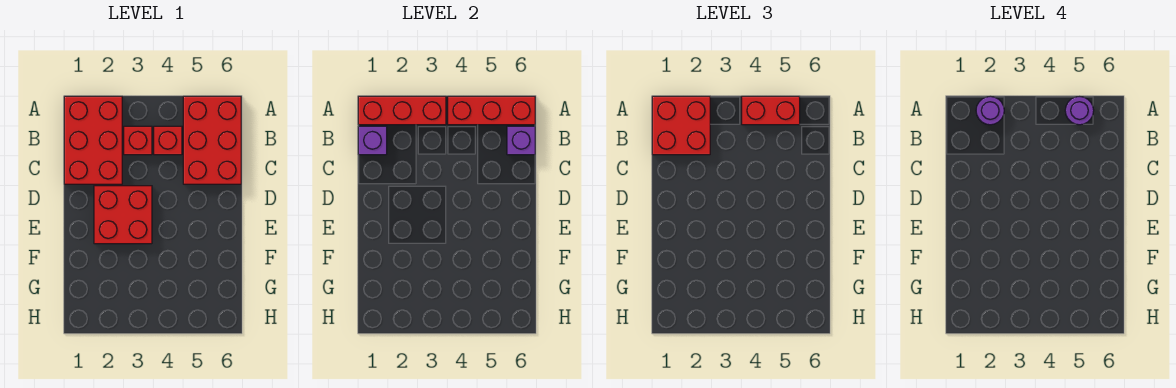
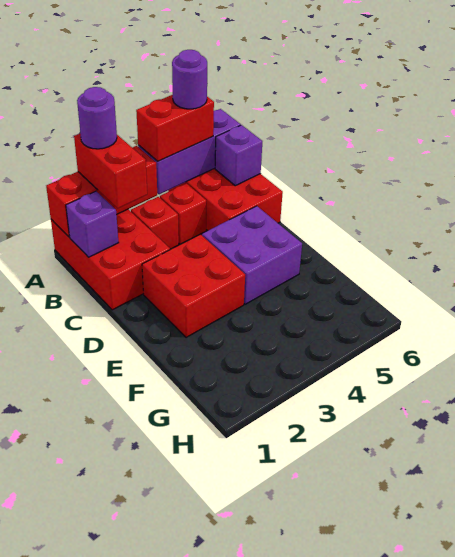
red 2x2 brick [652,96,710,155] -> red 1x2 brick [74,134,147,208]
red 1x3 brick [448,96,535,125] -> purple 1x3 brick [138,109,241,194]
none -> purple 2x2 brick [202,206,302,304]

